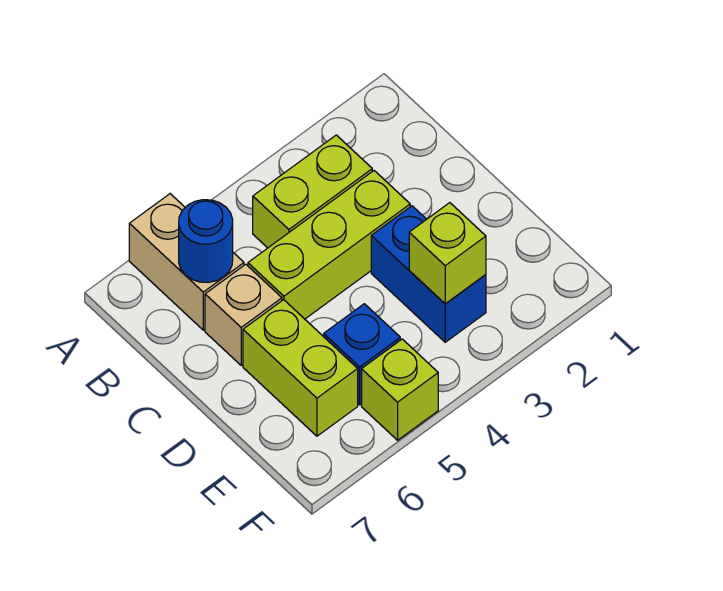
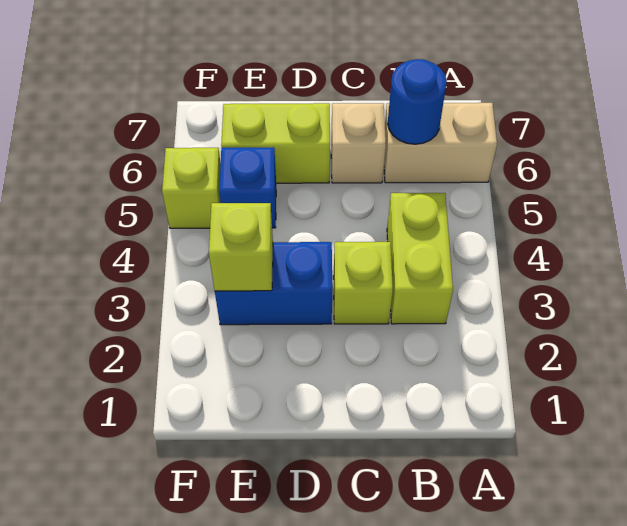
lime 1x3 brick [248,171,410,319] -> lime 1x1 brick [333,242,393,324]

